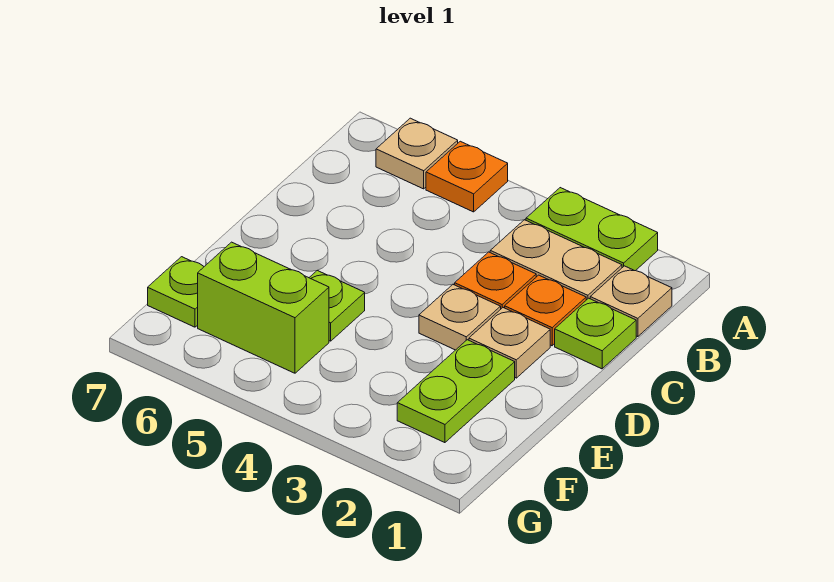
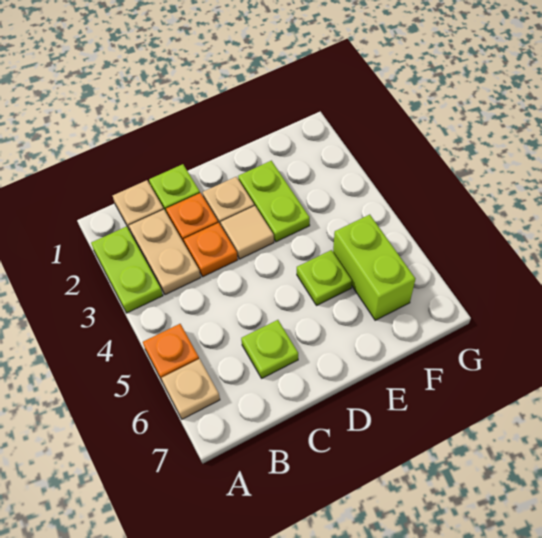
tan 1x1 plate [419,285,501,350] -> tan 1x1 tile [221,206,274,259]
lime 1x2 plate [397,340,515,443] -> lime 1x2 plate turned to [238,161,310,242]
lime 1x1 plate [148,257,204,327] -> lime 1x1 plate moved to [241,320,298,378]

